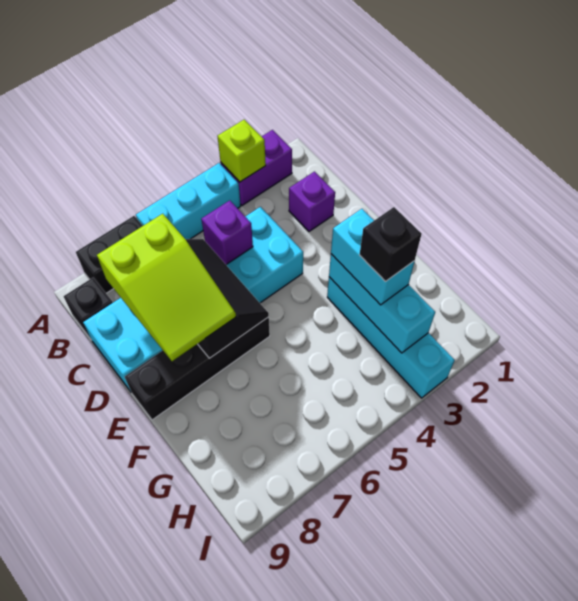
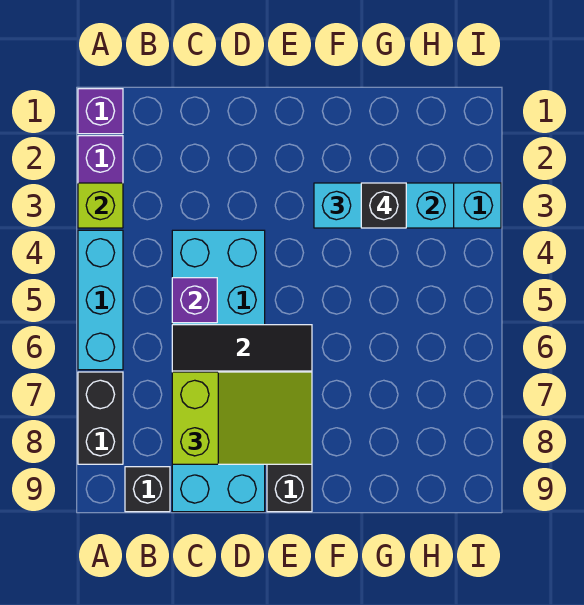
purple 1x1 brick [289,172,335,231] -> purple 1x1 brick moved to [78,89,123,134]

